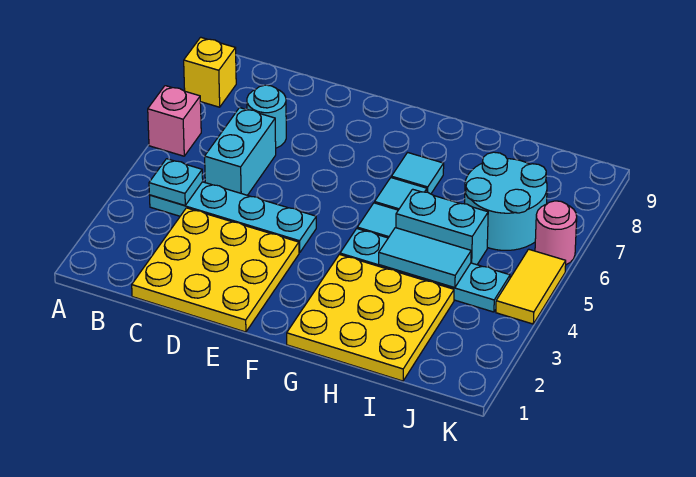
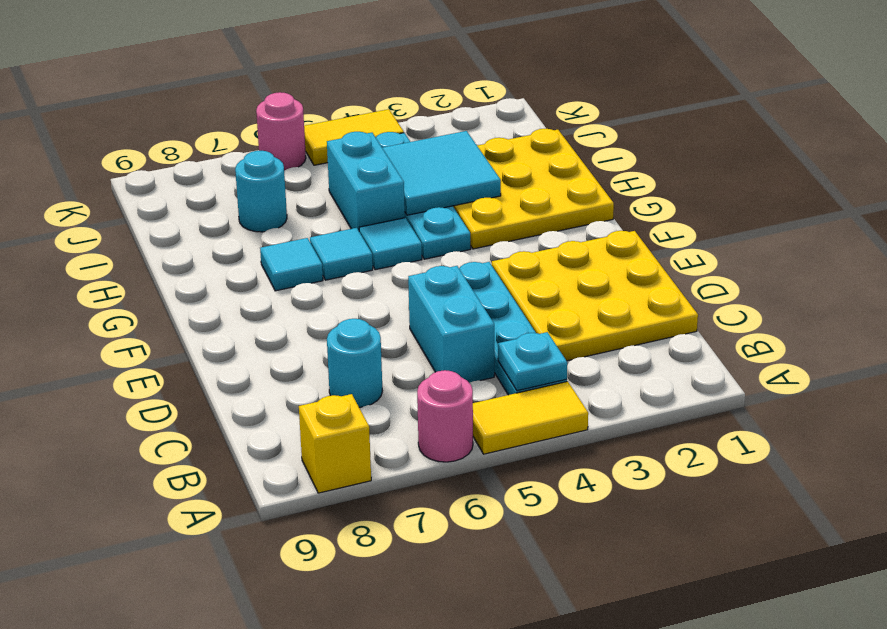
none -> yellow 1x2 tile [473,381,588,454]
pink 1x1 brick [148,86,201,156] -> pink 1x1 round brick [417,370,473,462]
cyan 1x2 brick [205,108,276,195] -> cyan 1x2 brick turned to [408,266,494,383]
cyan 1x2 tile [379,228,471,288] -> cyan 2x2 tile [382,131,501,215]
cyan 2x2 round brick [465,152,547,250] -> cyan 1x1 round brick [235,151,287,232]

